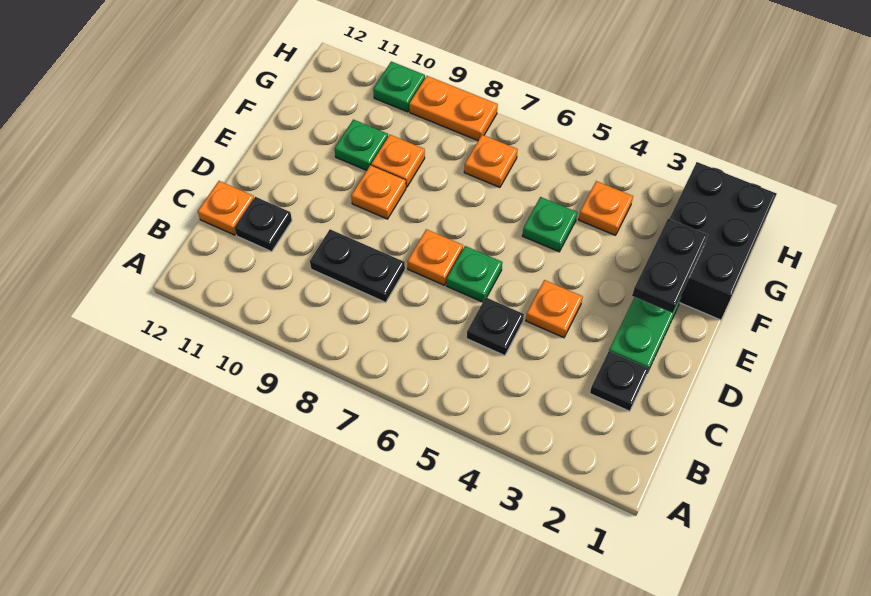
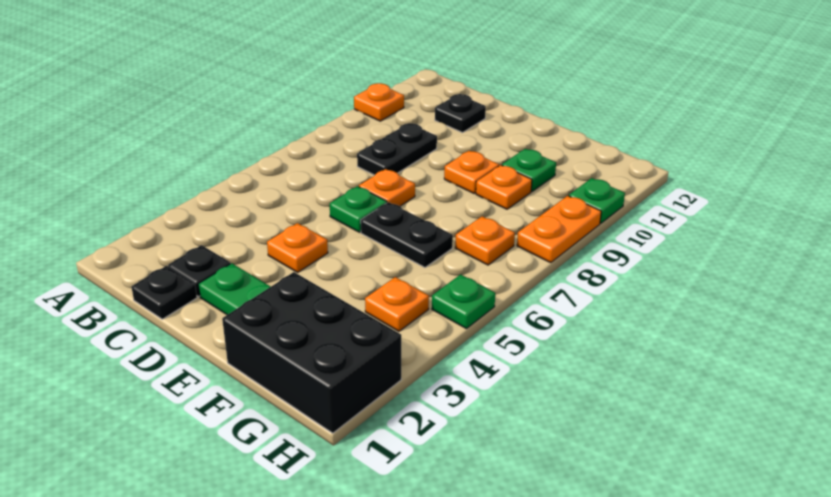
black 1x1 plate [467,298,524,356] -> black 1x1 plate moved to [132,266,197,319]
orange 1x1 plate [198,181,254,235] -> orange 1x1 plate moved to [354,83,404,121]
black 1x2 plate [632,219,708,313] -> black 1x2 plate moved to [361,202,453,267]
green 1x1 plate [522,197,577,252] -> green 1x1 plate moved to [432,274,495,329]

